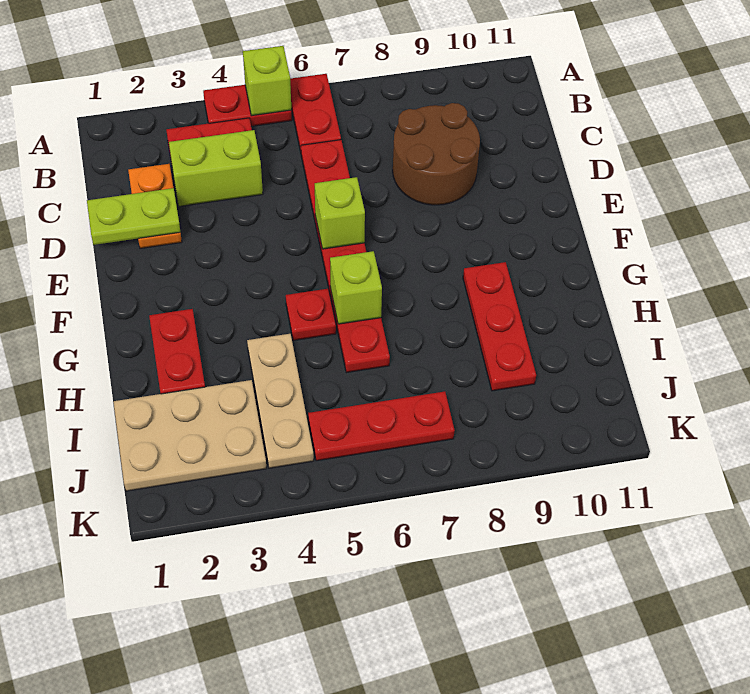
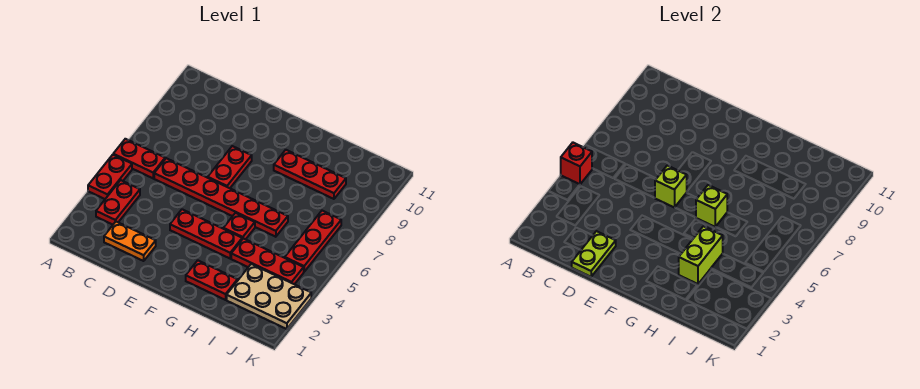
lime 1x1 brick [243,46,291,116] -> red 1x1 brick [561,143,592,184]
lime 1x2 brick [169,130,263,206] -> lime 1x2 brick moved to [679,226,723,284]
brown 2x2 round brick [393,103,480,205] -> none
none -> red 1x3 plate [170,209,242,258]
none -> red 1x2 plate [208,146,252,188]
tan 1x3 plate [247,334,314,468] -> red 1x3 plate [231,238,304,284]
tan 2x3 plate [113,380,267,491] -> tan 2x3 plate turned to [227,264,311,329]

